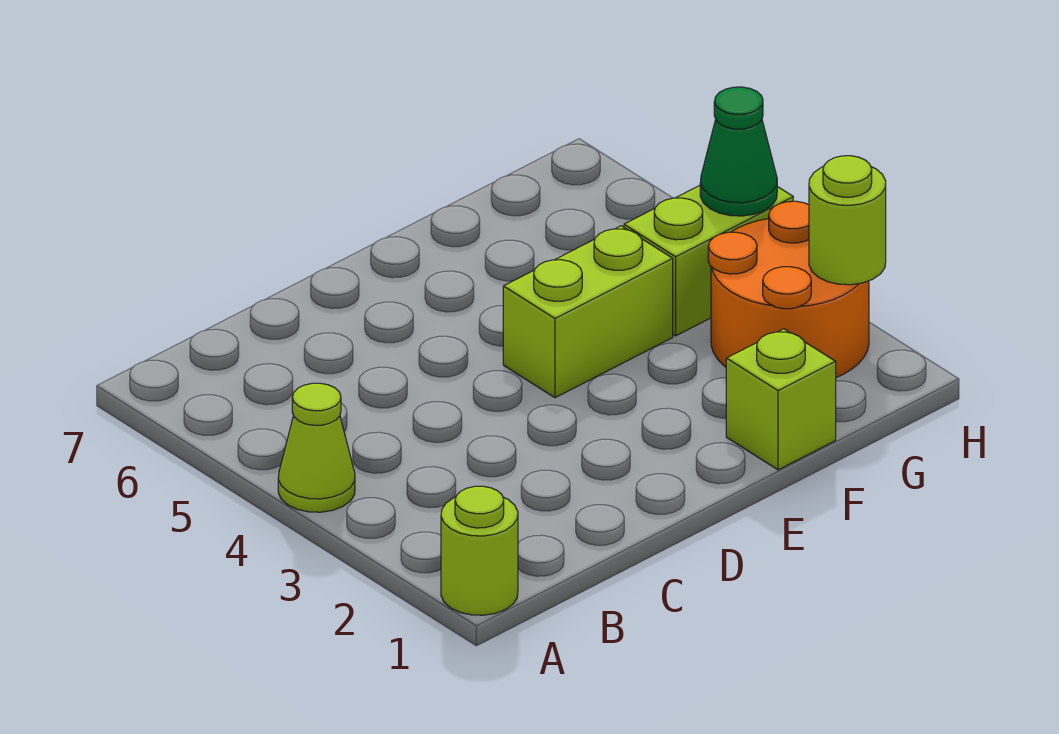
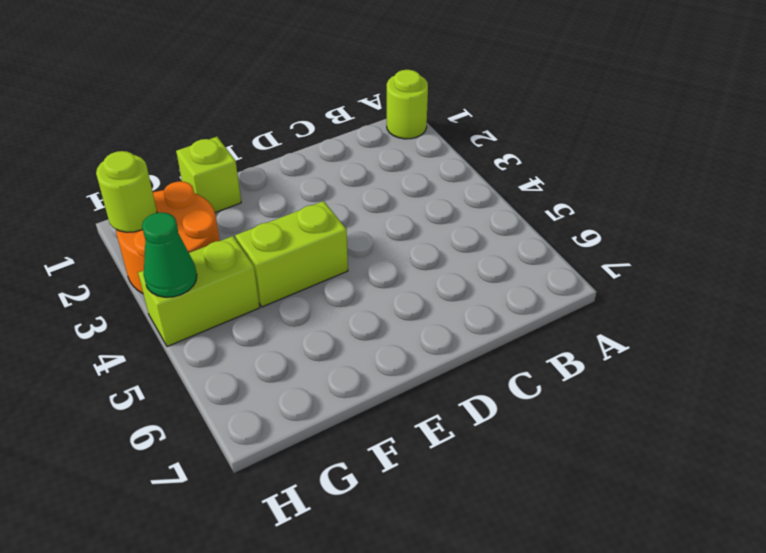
lime 1x1 cone [278,383,355,512] -> none

